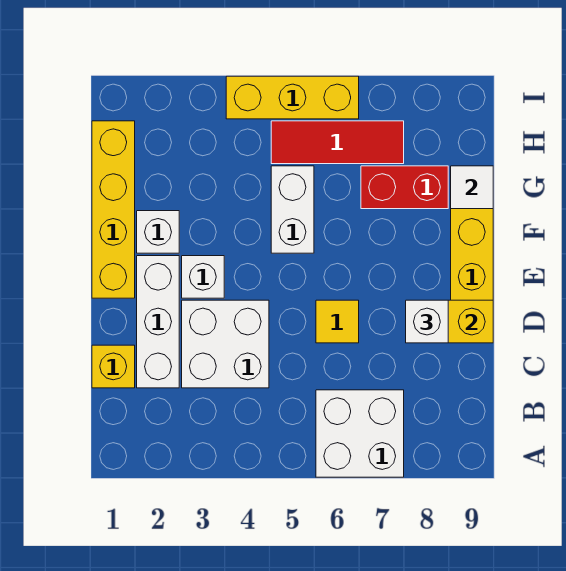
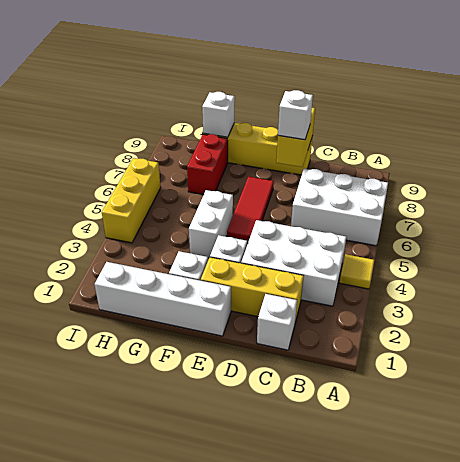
white 2x2 brick [316,390,404,477] -> white 2x3 brick [291,169,388,246]
yellow 1x1 brick [92,345,135,388] -> white 1x1 brick [257,294,297,350]
white 1x3 brick [137,256,179,388] -> yellow 1x3 brick [201,257,304,322]
white 2x2 brick [182,300,269,388] -> white 2x3 brick [241,220,346,306]
yellow 1x1 tile [316,300,359,343] -> yellow 1x1 tile moved to [340,254,374,289]
yellow 1x4 brick [92,121,135,298] -> white 1x4 brick [94,262,231,336]
white 1x2 brick [271,166,314,253] -> white 1x2 brick turned to [189,190,233,258]
white 1x1 tile [451,166,493,209] -> white 1x1 brick [202,92,235,137]
red 1x3 tile [271,121,404,164] -> red 1x3 tile moved to [227,177,274,243]

